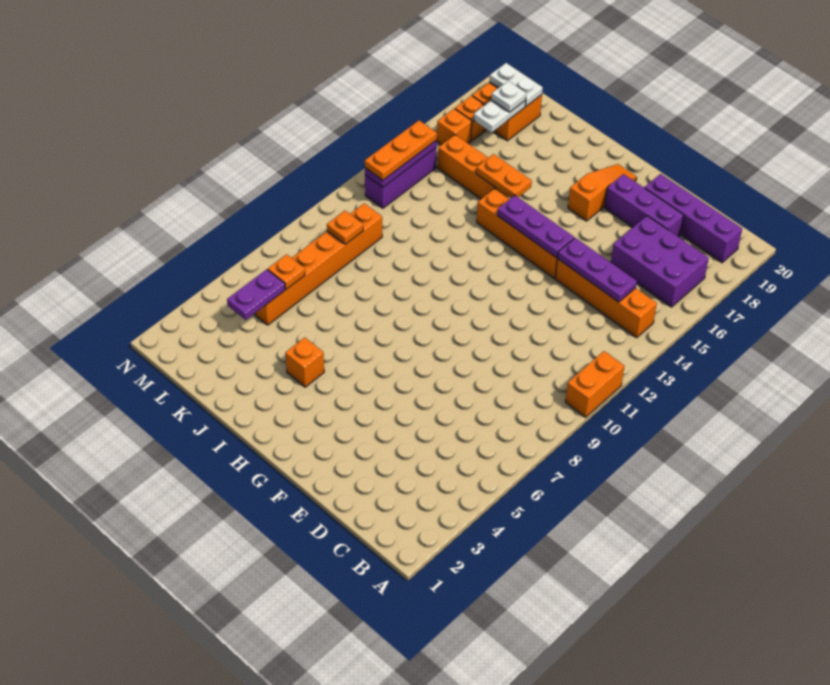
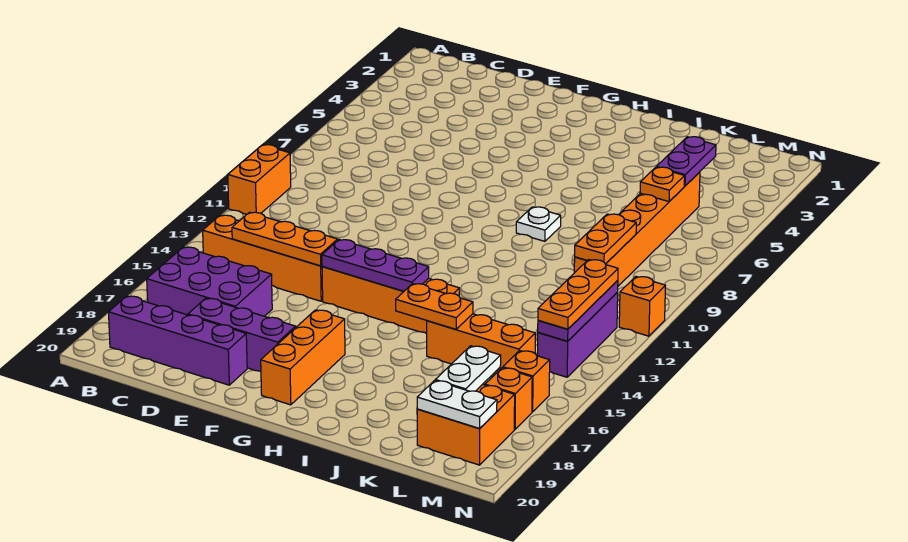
purple 1x3 plate [558,238,637,302] -> orange 1x3 plate [232,212,338,266]
orange 1x3 slope [568,164,637,221] -> orange 1x3 brick [261,310,345,405]
orange 1x1 brick [285,337,324,387] -> orange 1x1 brick moved to [619,277,665,336]
orange 1x1 plate [327,211,363,244] -> orange 1x2 plate [575,214,636,264]
white 1x1 plate [491,81,526,112] -> white 1x1 plate moved to [516,207,561,241]

